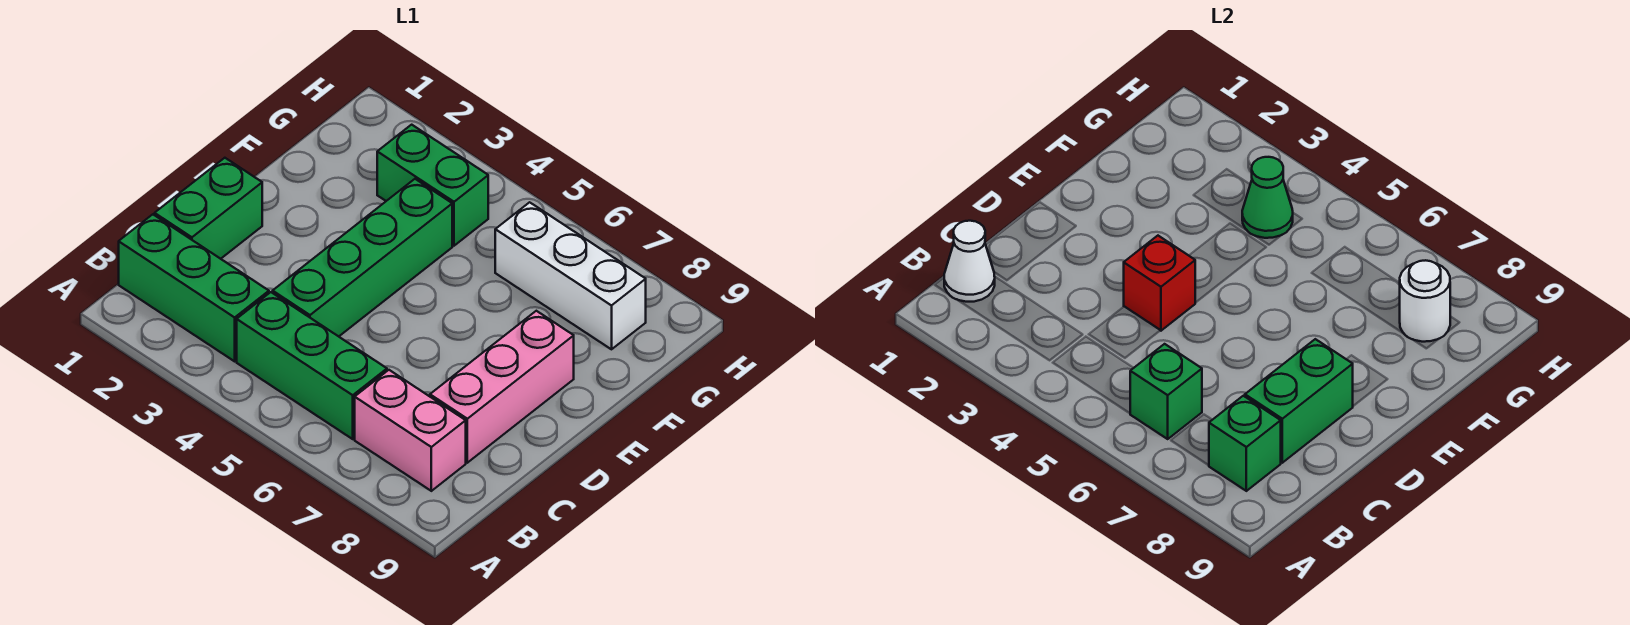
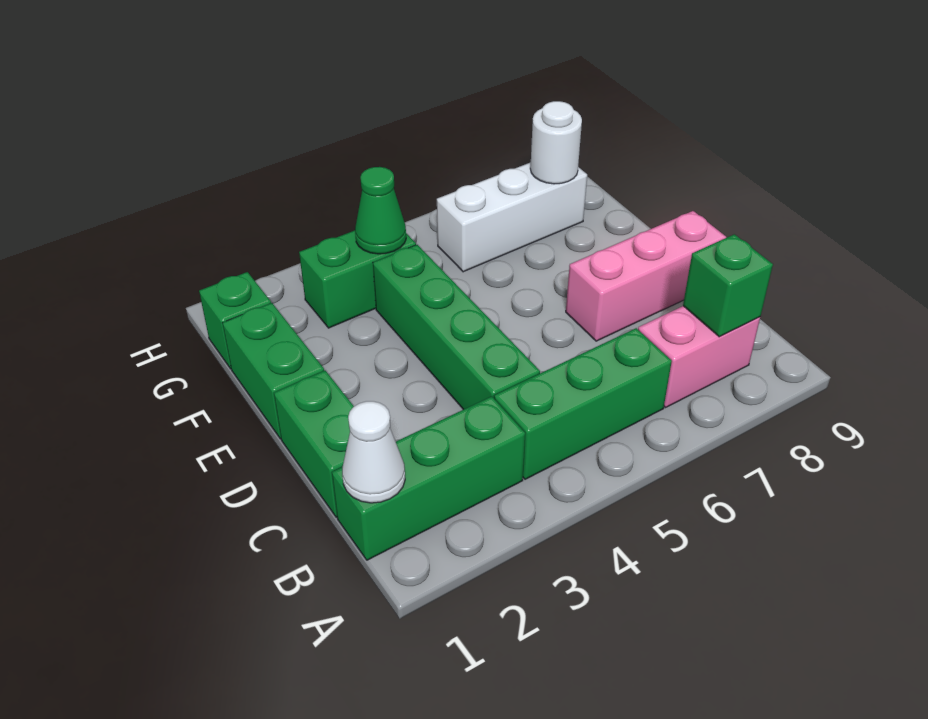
green 1x1 brick [1130,344,1202,439] -> green 1x1 brick moved to [199,272,271,369]
pink 1x3 brick [430,311,574,463] -> pink 1x3 brick turned to [566,211,726,341]
green 1x2 brick [1245,339,1353,463] -> green 1x2 brick moved to [223,303,324,439]
red 1x1 brick [1124,236,1195,331] -> none

